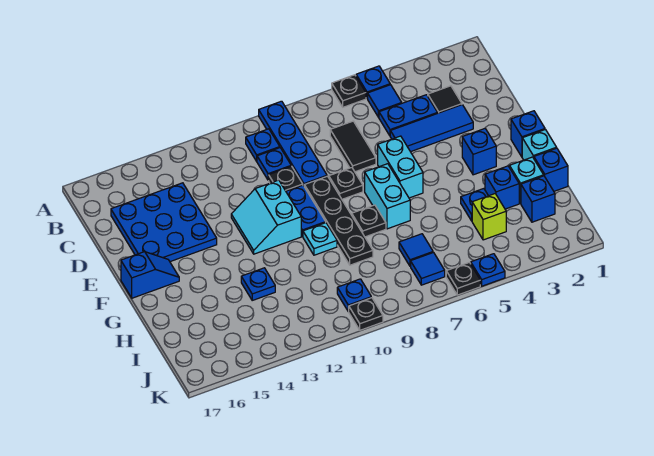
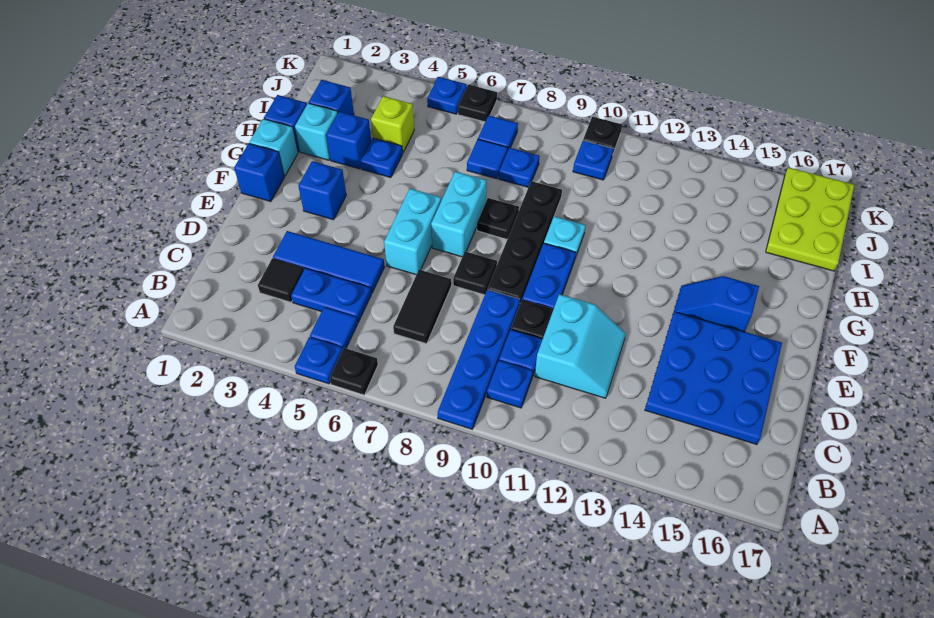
cyan 2x2 slope [231,180,301,254] -> cyan 2x2 slope moved to [535,294,626,398]
blue 1x2 slope [121,252,179,298] -> blue 1x2 slope moved to [674,276,759,332]
blue 1x1 plate [241,268,275,300] -> blue 1x1 plate moved to [499,148,540,187]
none -> lime 2x3 plate [766,167,854,271]

